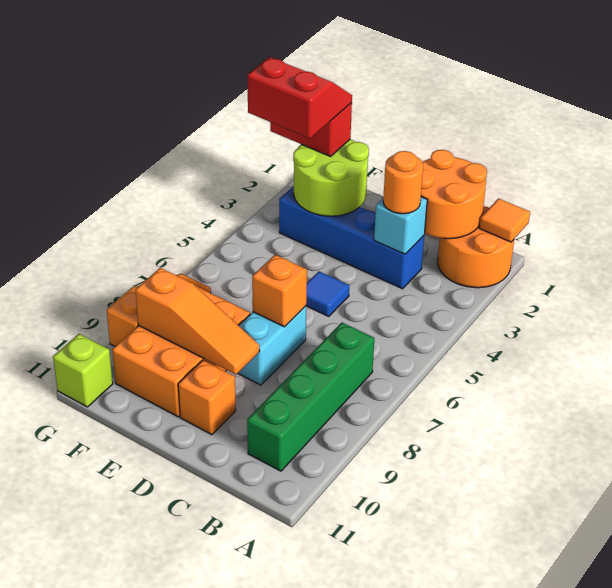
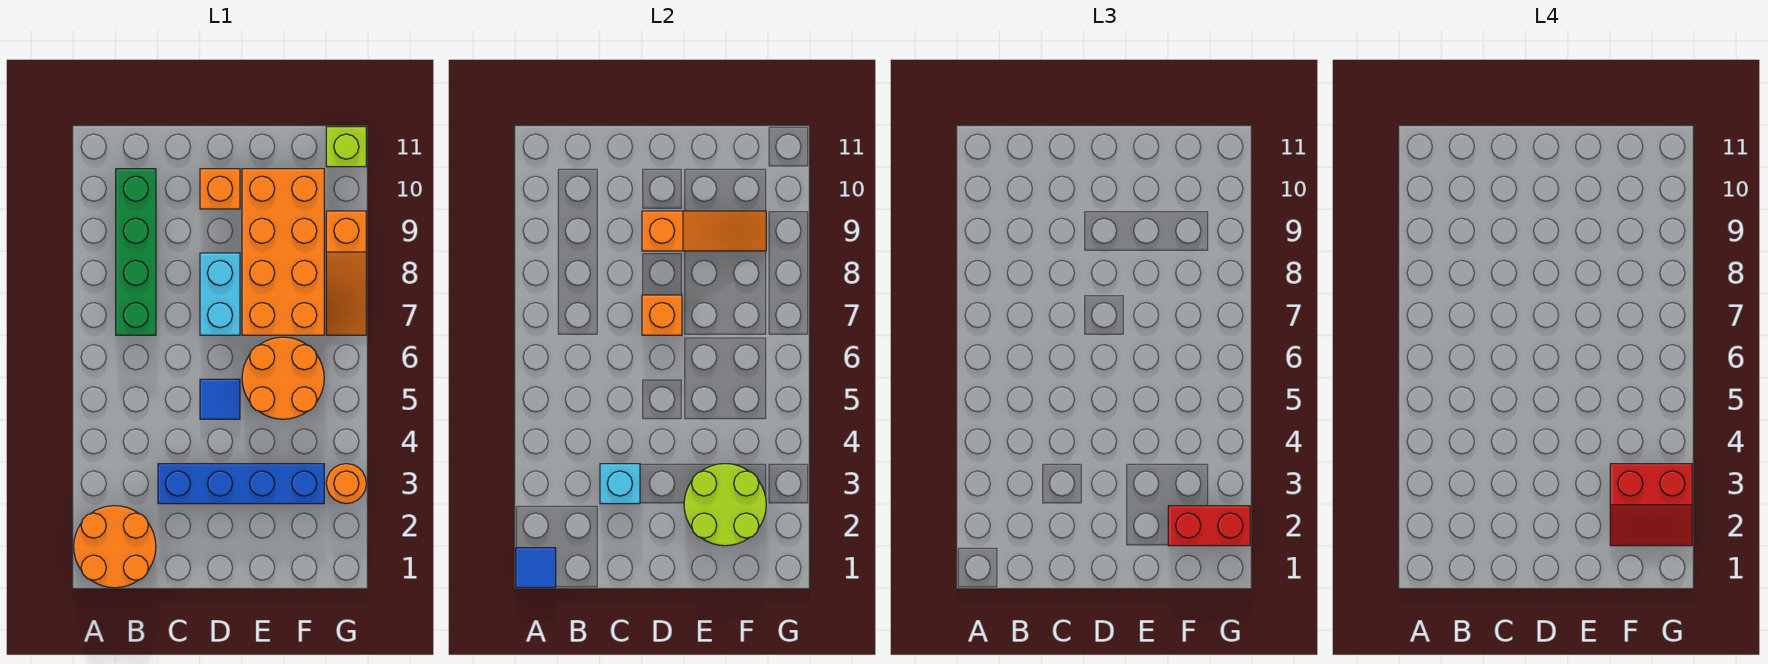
orange 1x1 tile [479,199,530,242] -> blue 1x1 tile [516,548,556,588]
orange 2x2 round brick [421,150,487,239] -> orange 2x2 round brick moved to [242,337,324,419]
orange 1x1 round brick [383,151,423,214] -> orange 1x1 round brick moved to [326,464,366,504]
orange 1x3 slope [135,268,260,374] -> orange 1x3 slope turned to [642,211,766,251]
orange 2x3 brick [112,286,250,417] -> orange 2x4 brick [242,169,324,335]

